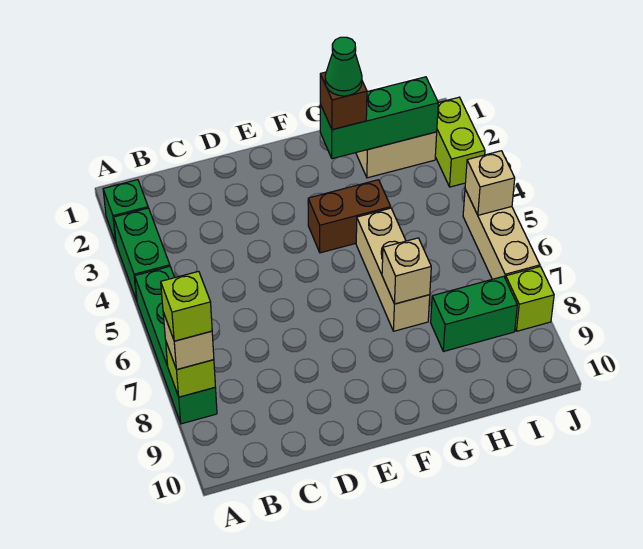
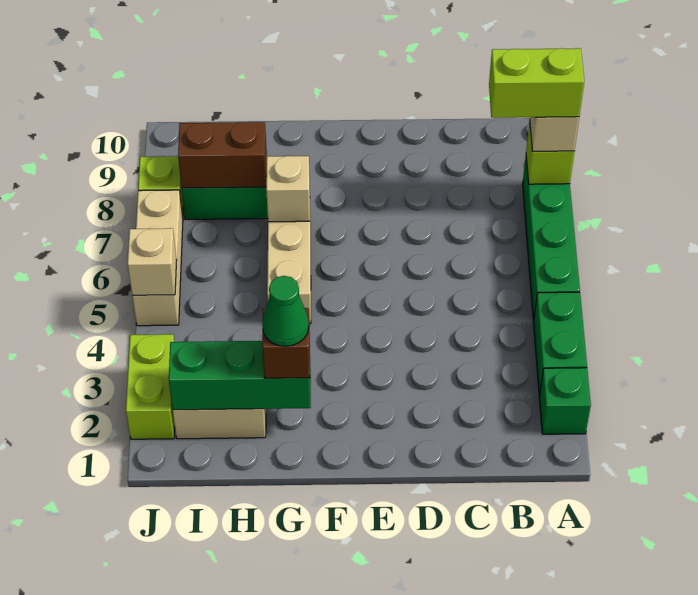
lime 1x1 brick [161,271,212,341] -> lime 1x2 brick [489,48,584,118]
brown 1x2 brick [308,180,391,253] -> brown 1x2 brick moved to [178,122,267,188]

